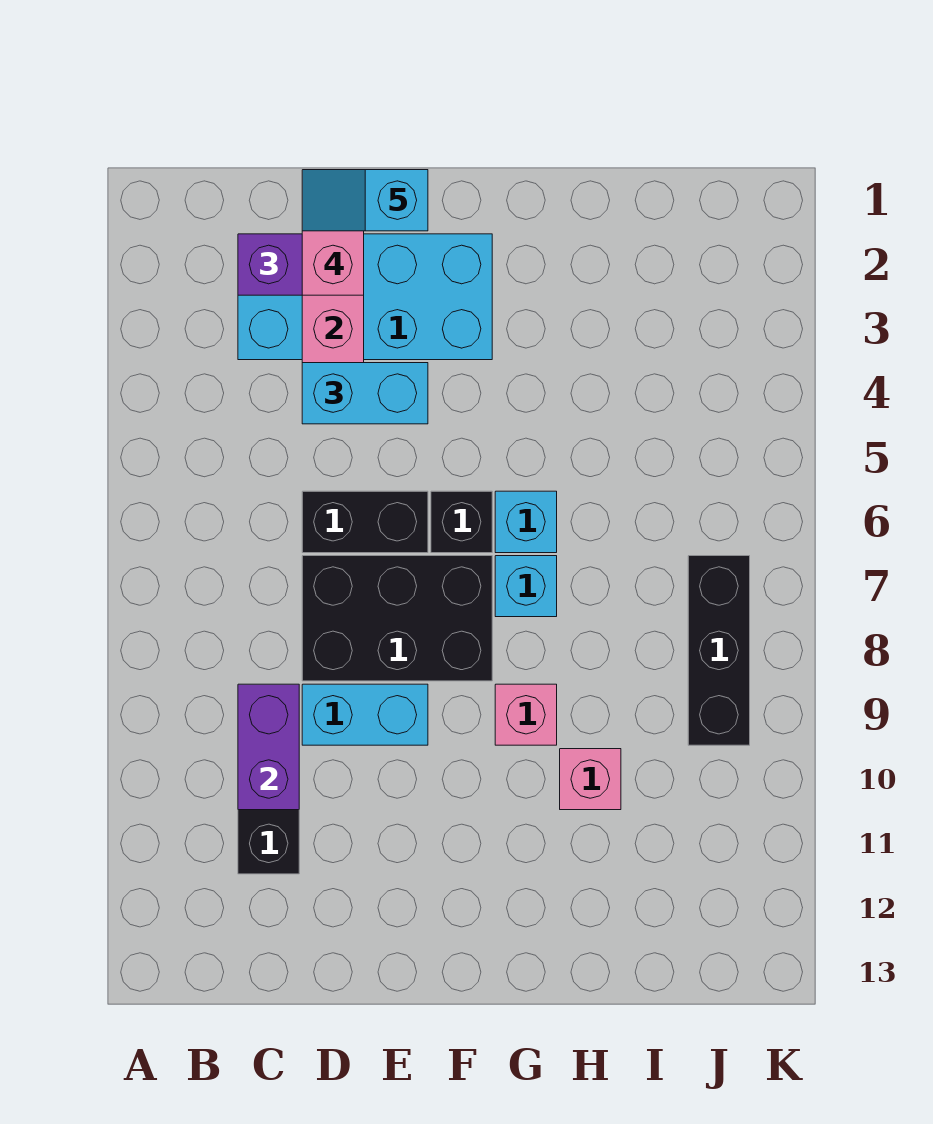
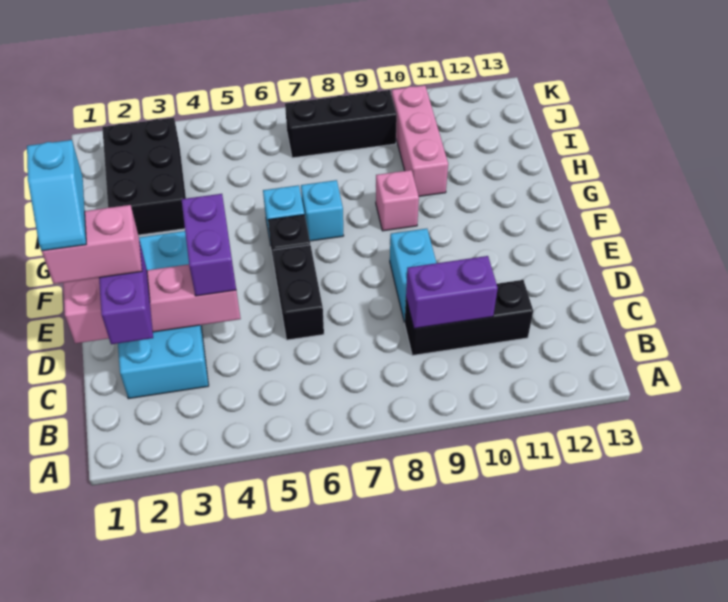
cyan 1x2 brick [302,363,428,424] -> purple 1x2 brick [181,194,236,296]
black 2x3 brick [302,556,492,681] -> black 2x3 brick moved to [102,118,186,235]
pink 1x1 brick [560,749,621,810] -> pink 1x3 brick [392,85,448,196]

